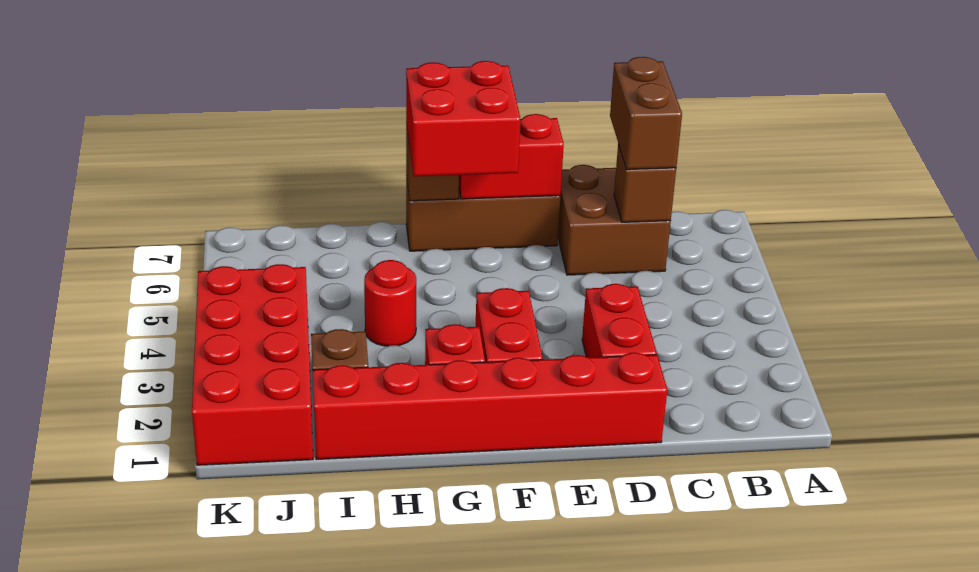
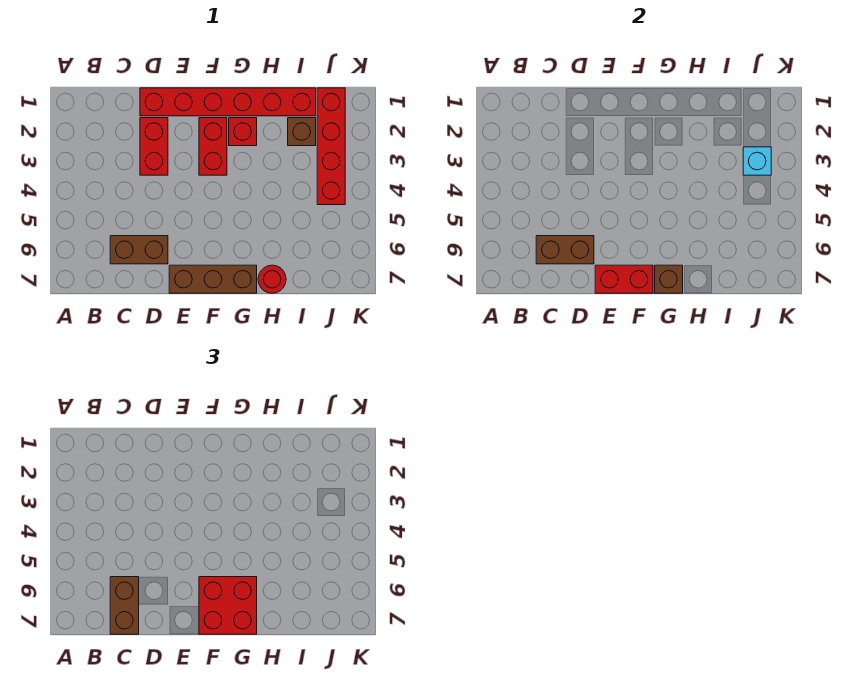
brown 2x2 brick [558,165,671,275] -> brown 1x2 brick [110,236,168,264]
brown 1x1 brick [614,144,676,222] -> brown 1x2 brick [536,236,594,264]
red 1x1 round brick [364,260,416,346] -> red 1x1 round brick moved to [258,265,286,293]
red 2x4 brick [192,264,313,465] -> red 1x4 brick [317,88,345,205]
none -> cyan 1x1 brick [743,147,771,175]

